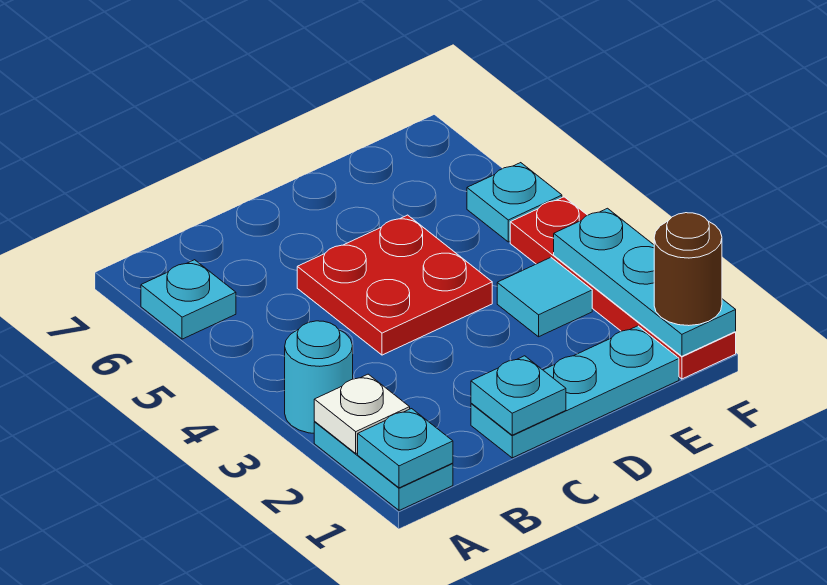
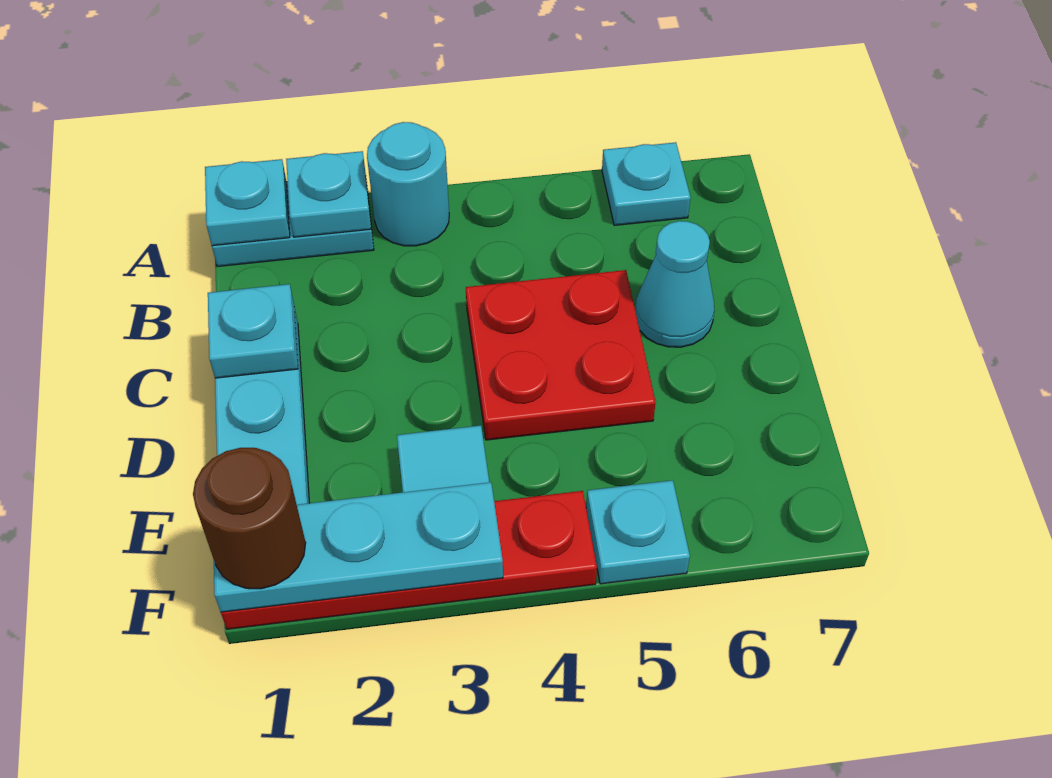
white 1x1 plate [314,374,410,453] -> cyan 1x1 plate [286,151,371,237]
none -> cyan 1x1 cone [635,221,714,347]

